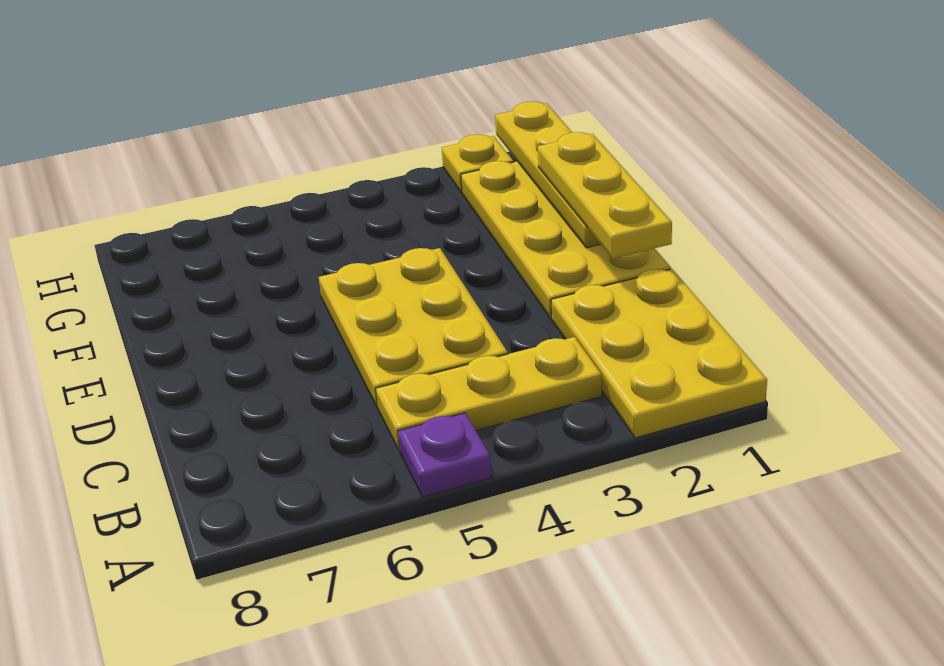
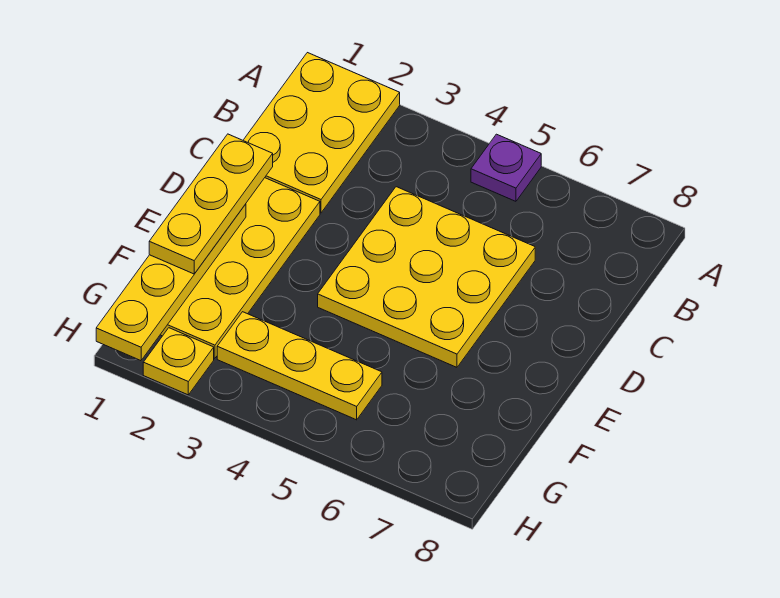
yellow 1x3 plate [376,337,602,451] -> yellow 1x3 plate moved to [217,312,382,420]
yellow 2x3 plate [319,248,508,408] -> yellow 3x3 plate [318,187,535,367]

